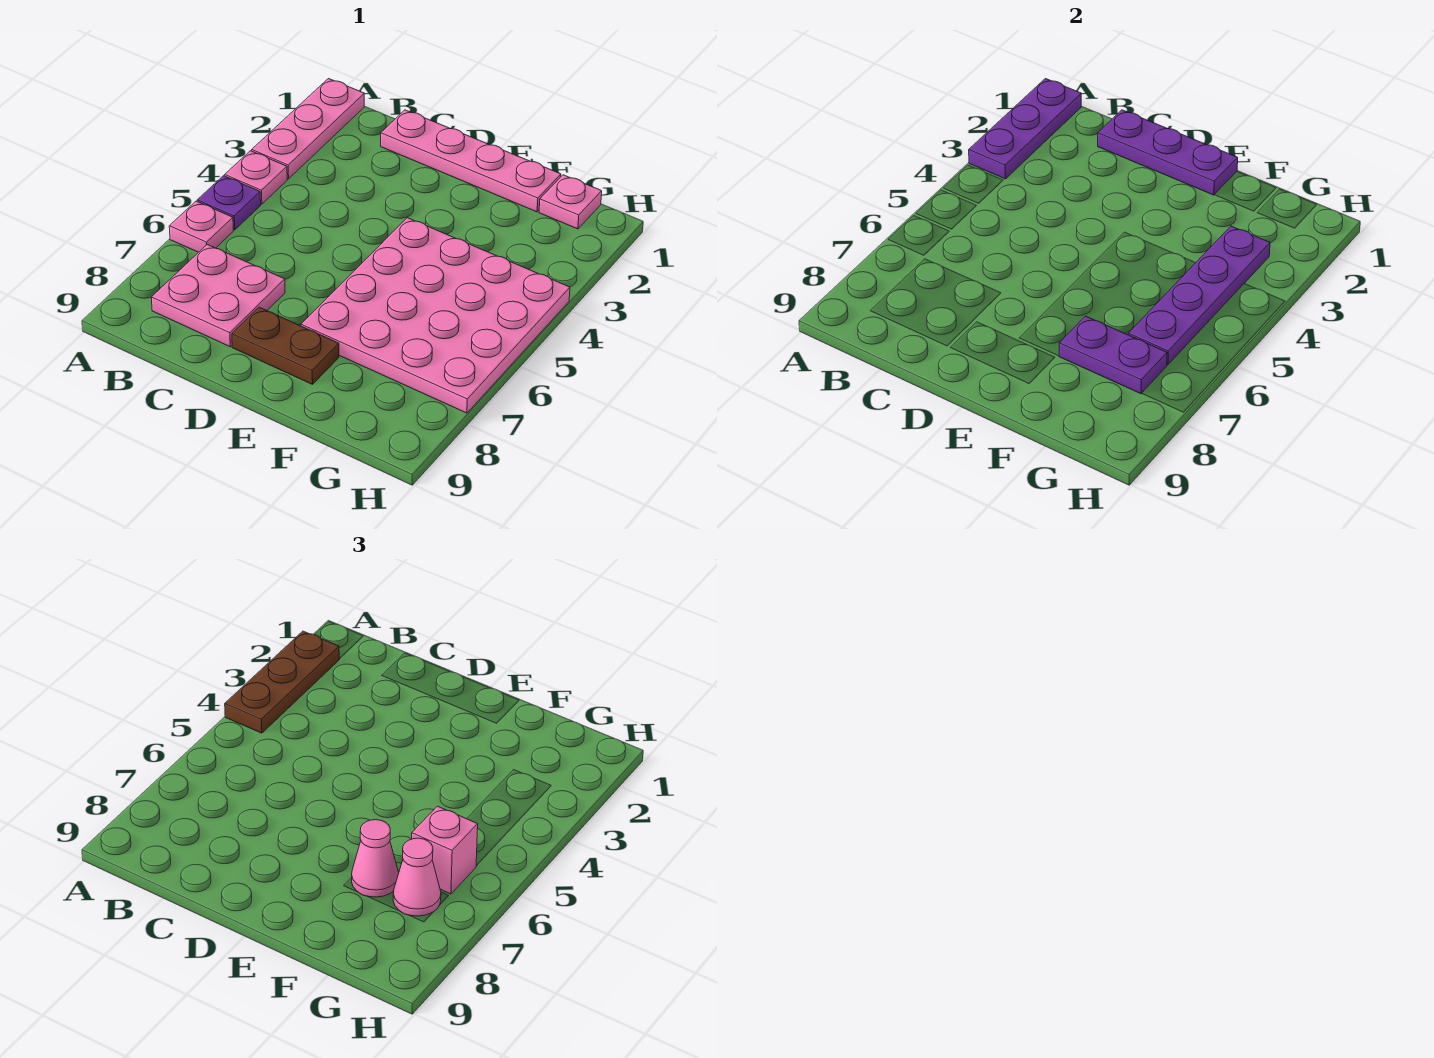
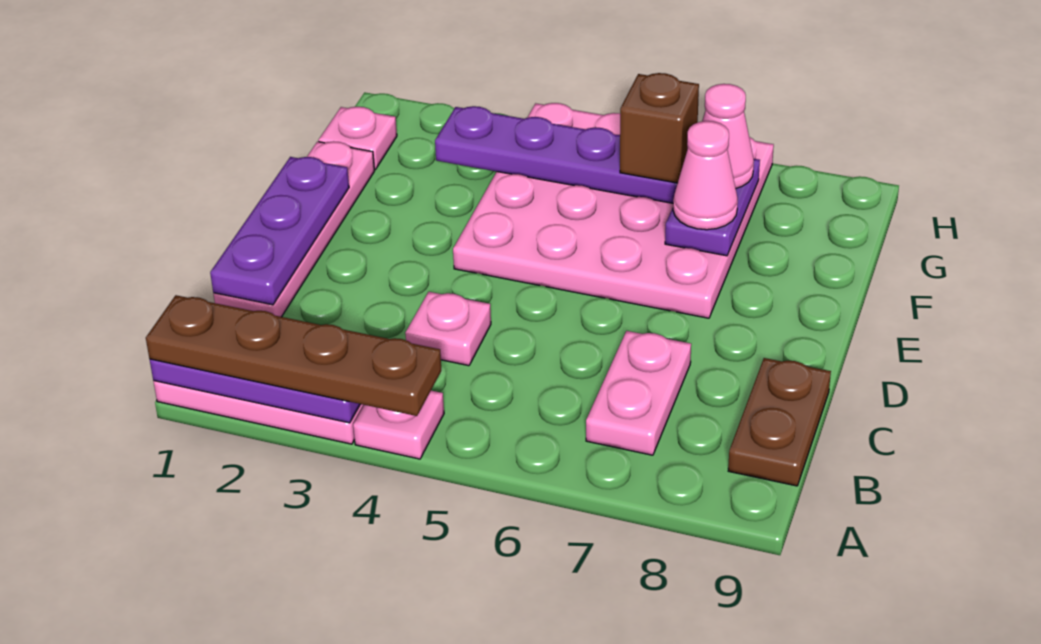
brown 1x3 plate [225,631,339,733] -> brown 1x4 plate [146,295,441,416]
purple 1x1 plate [197,176,261,230] -> none
pink 1x1 plate [169,201,233,252] -> pink 1x1 plate moved to [405,292,491,366]
pink 2x2 plate [151,244,285,347] -> pink 1x2 plate [586,331,691,455]
brown 1x2 plate [232,307,339,384] -> brown 1x2 plate moved to [728,358,831,486]
pink 1x1 brick [412,806,478,894] -> brown 1x1 brick [620,73,699,183]

